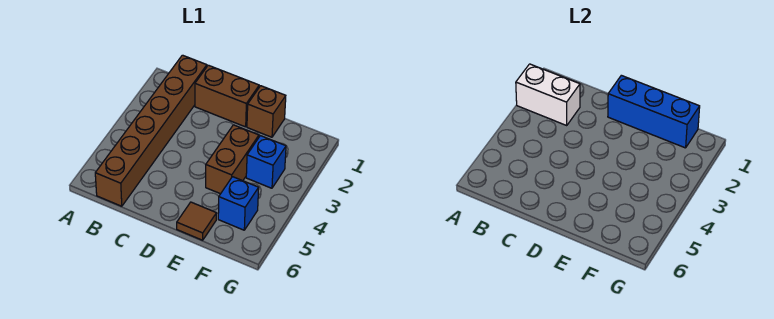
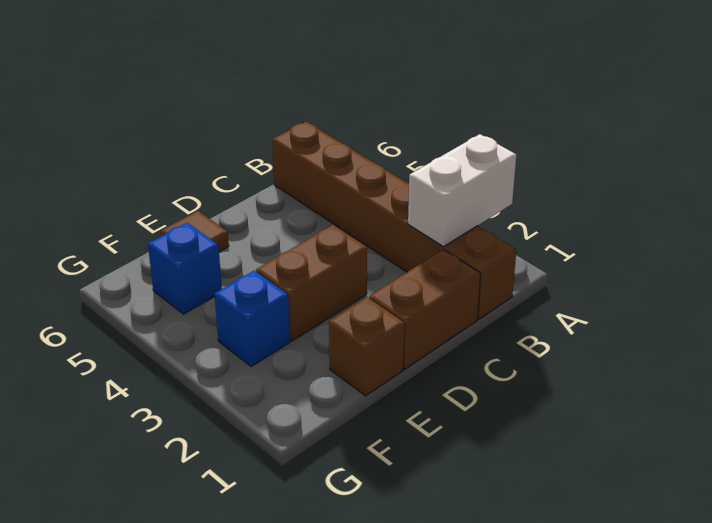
blue 1x3 brick [608,75,700,148] -> none
brown 1x2 brick [206,125,259,194] -> brown 1x2 brick turned to [256,225,367,341]

